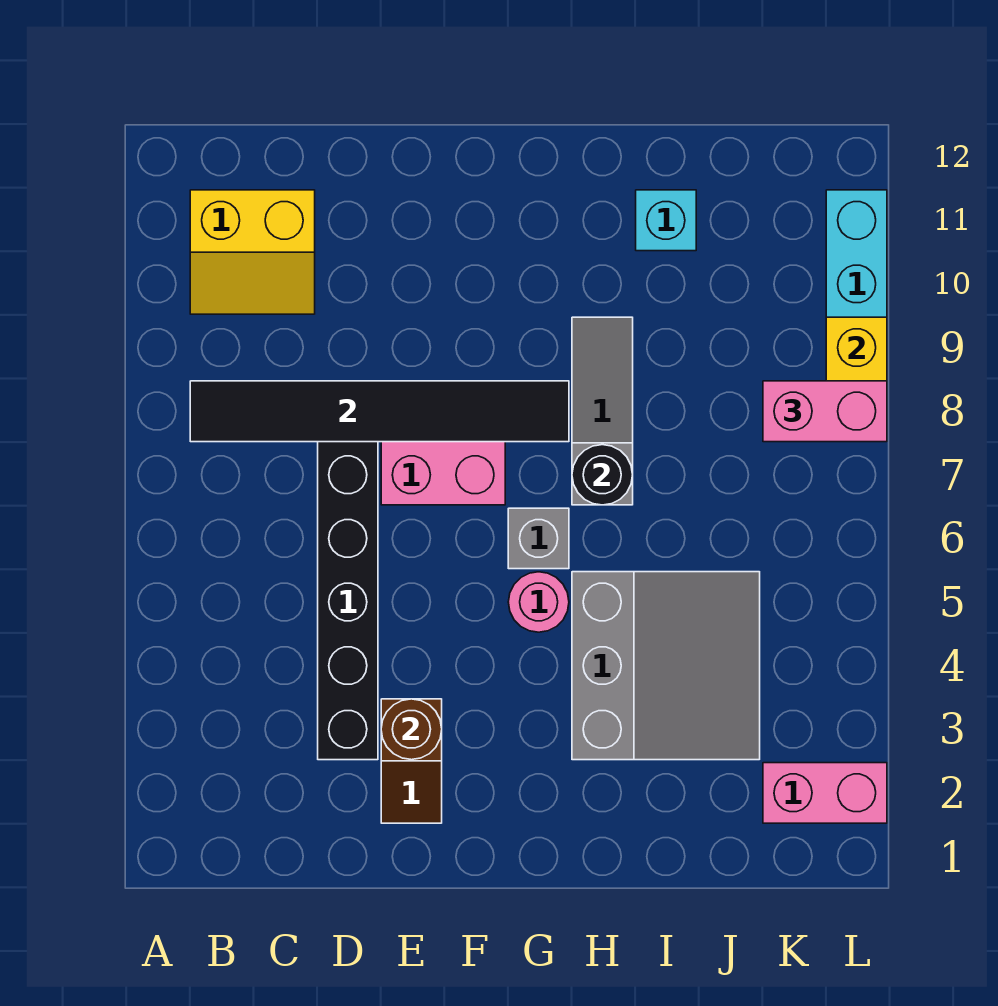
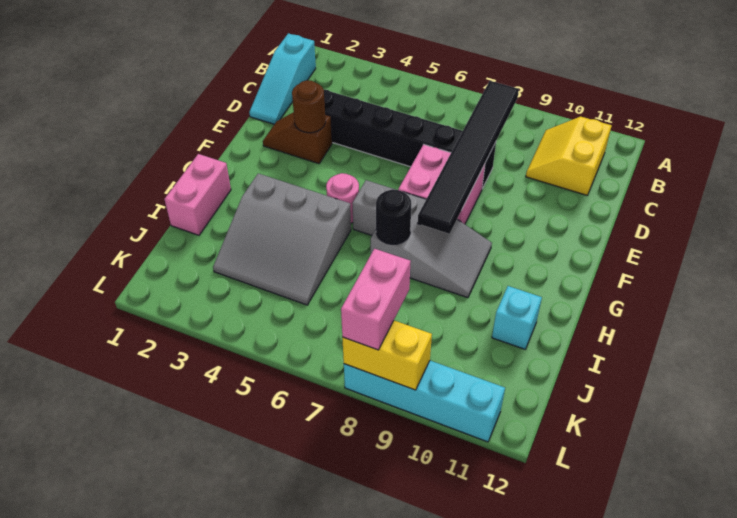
none -> cyan 1x3 slope [249,33,316,124]
grey 1x3 slope [572,317,633,505] -> grey 2x3 slope [371,192,492,298]
pink 1x2 brick [763,763,887,823] -> pink 1x2 brick moved to [164,154,231,235]

